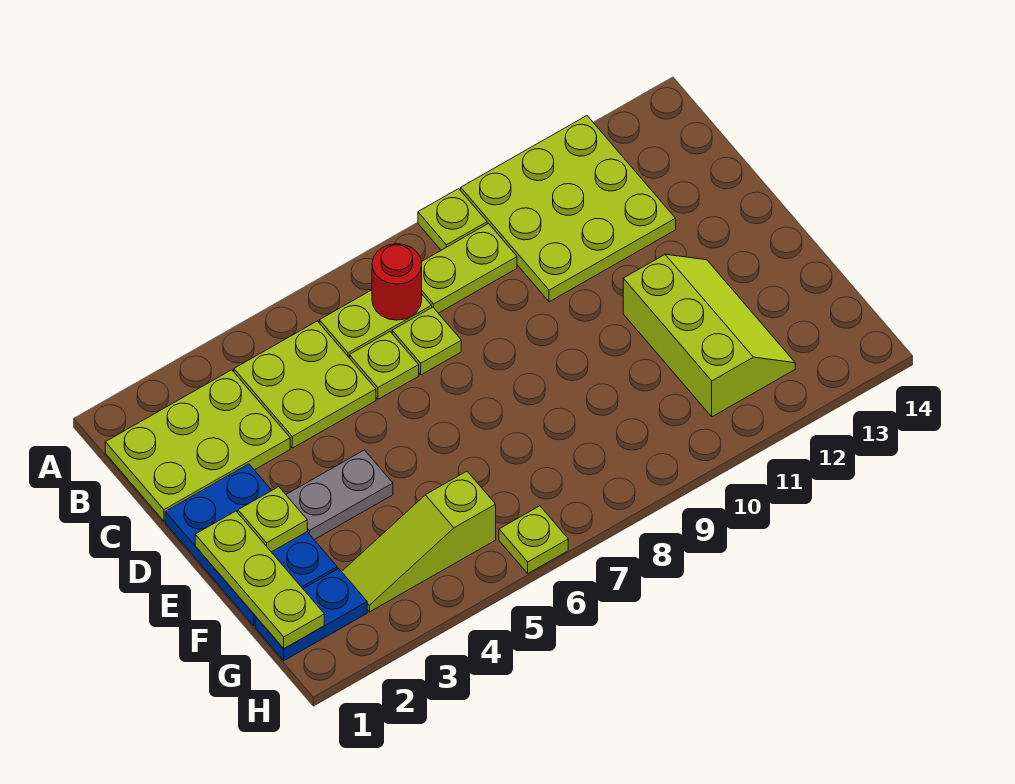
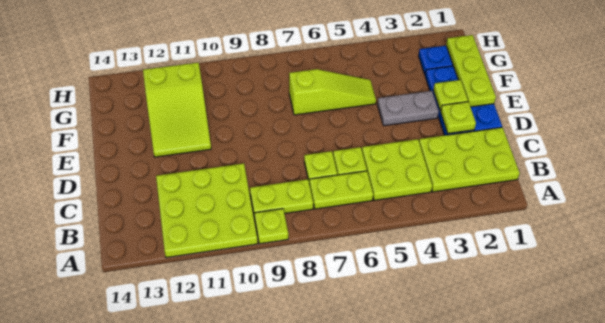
red 1x1 round brick [372,244,422,320] -> none
lime 2x3 slope [623,254,795,417] -> lime 2x3 slope turned to [143,63,211,157]
lime 1x3 slope [342,471,496,612] -> lime 1x3 slope moved to [289,69,376,115]
lime 1x1 plate [499,506,568,573] -> lime 1x1 plate moved to [441,102,476,134]

